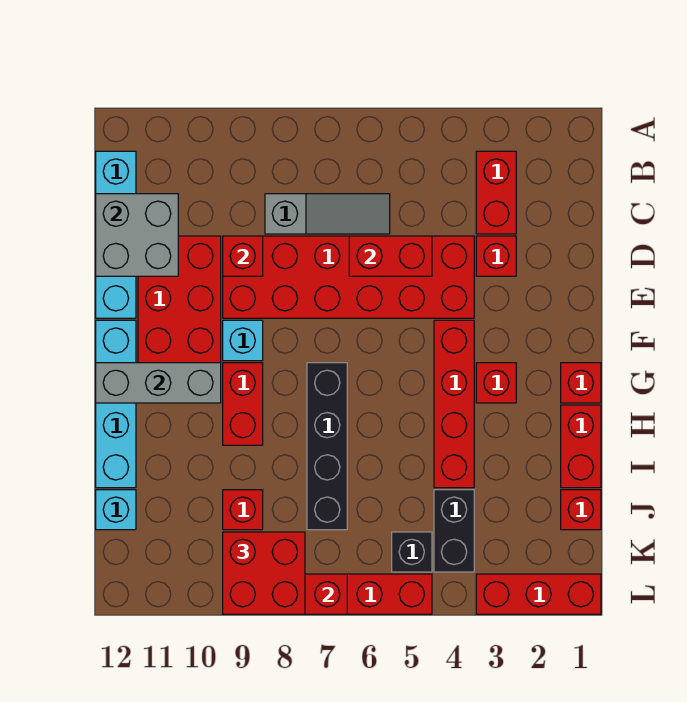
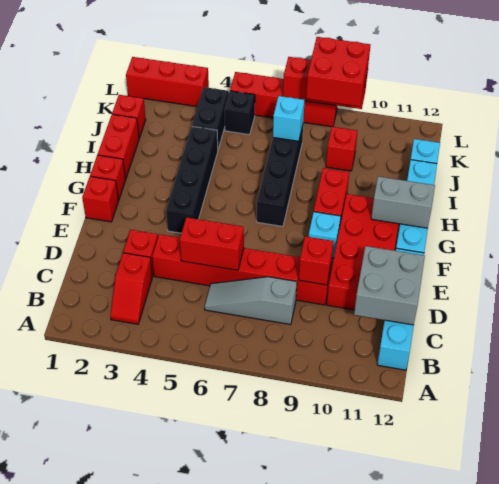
red 1x2 brick [476,151,516,234] -> red 1x2 slope [110,253,153,324]
red 2x6 brick [223,236,474,318] -> red 1x6 brick [152,234,331,305]
red 1x4 brick [434,320,474,488] -> black 1x4 brick [166,127,218,233]
red 1x1 brick [476,363,516,403] -> red 1x1 brick moved to [82,176,119,222]
grey 1x3 brick [96,363,221,403] -> grey 1x2 brick [371,176,435,228]
none -> cyan 1x1 brick [273,96,305,141]

